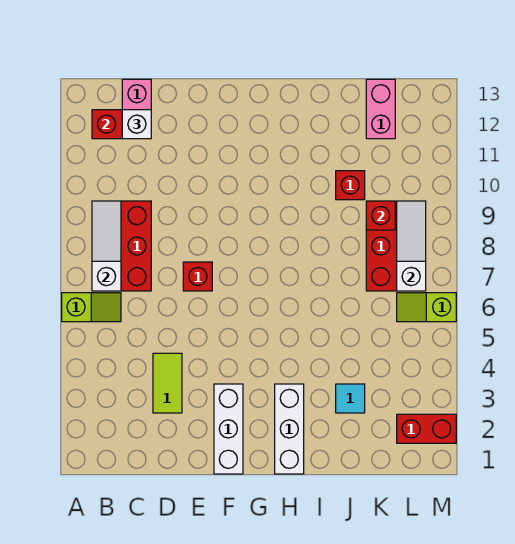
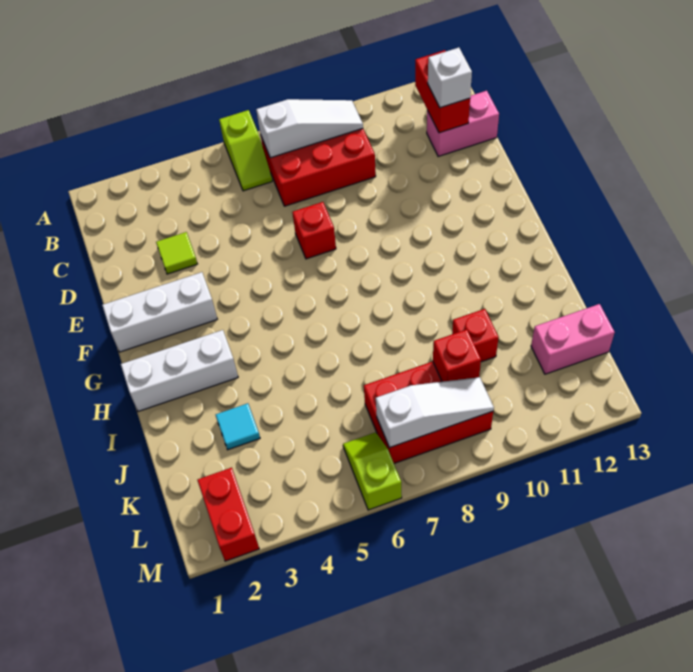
lime 1x2 tile [153,353,182,413] -> lime 1x1 tile [156,232,197,274]

